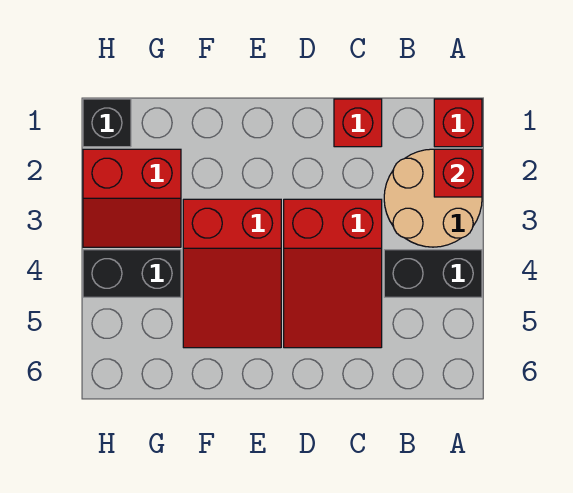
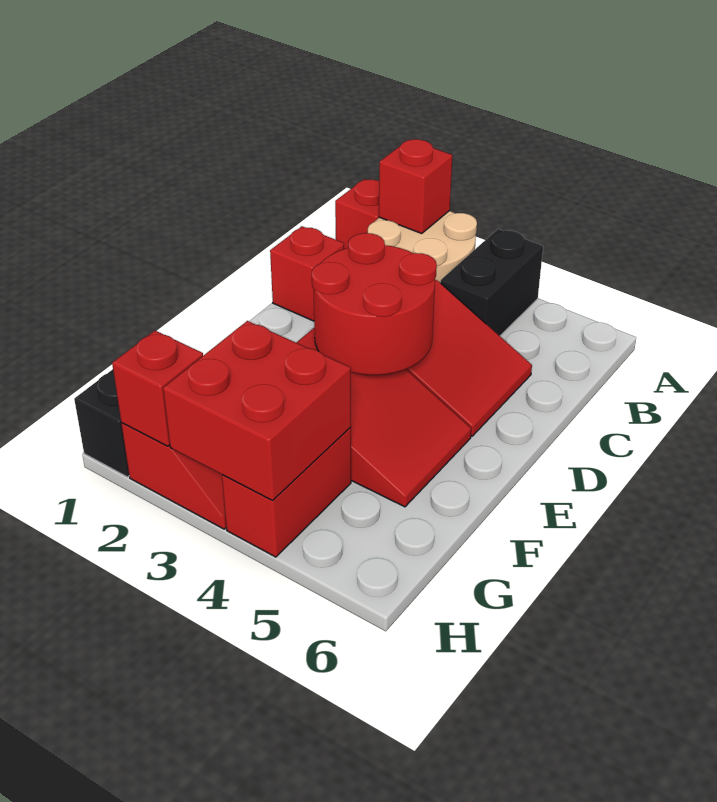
none -> red 2x2 round brick [312,233,437,375]
none -> red 2x2 brick [163,321,351,500]
black 1x2 brick [83,250,181,297] -> red 1x2 brick [222,427,351,557]
none -> red 1x1 brick [112,331,203,446]

